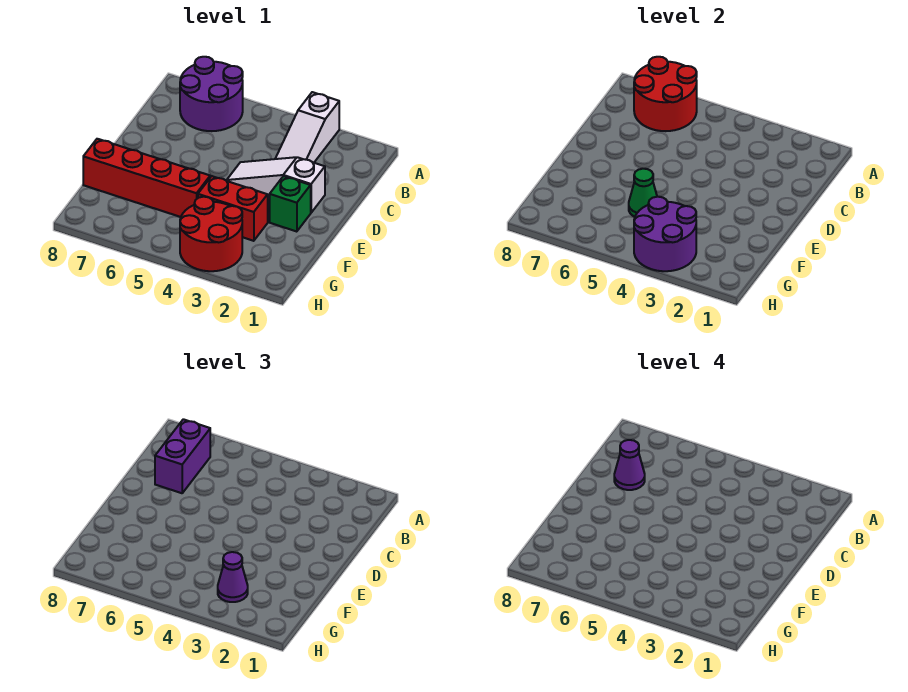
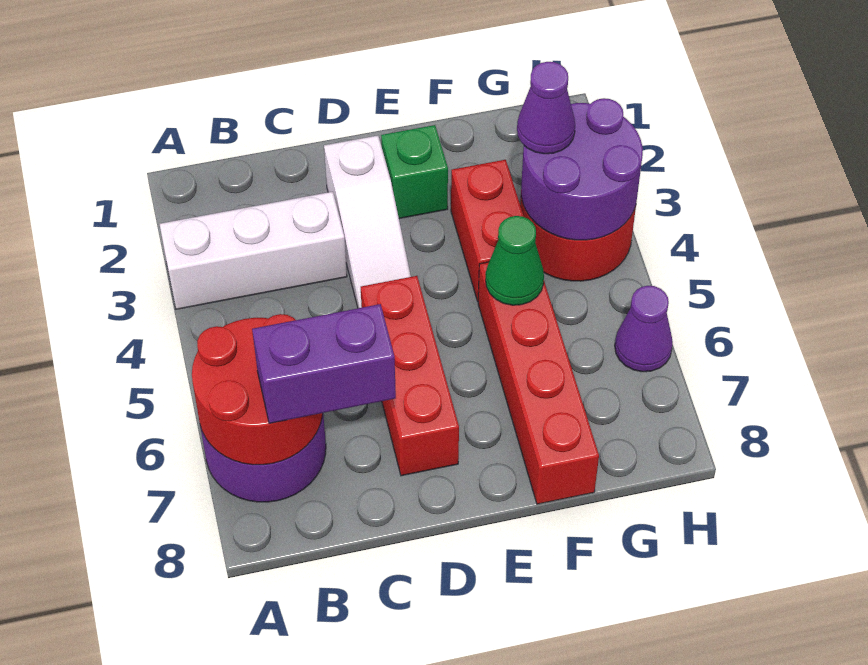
white 1x3 slope [275,92,339,163] -> white 1x3 brick [160,192,347,309]
purple 1x1 cone [614,440,645,490] -> purple 1x1 cone moved to [615,286,673,372]
none -> red 1x3 brick [361,276,459,476]

